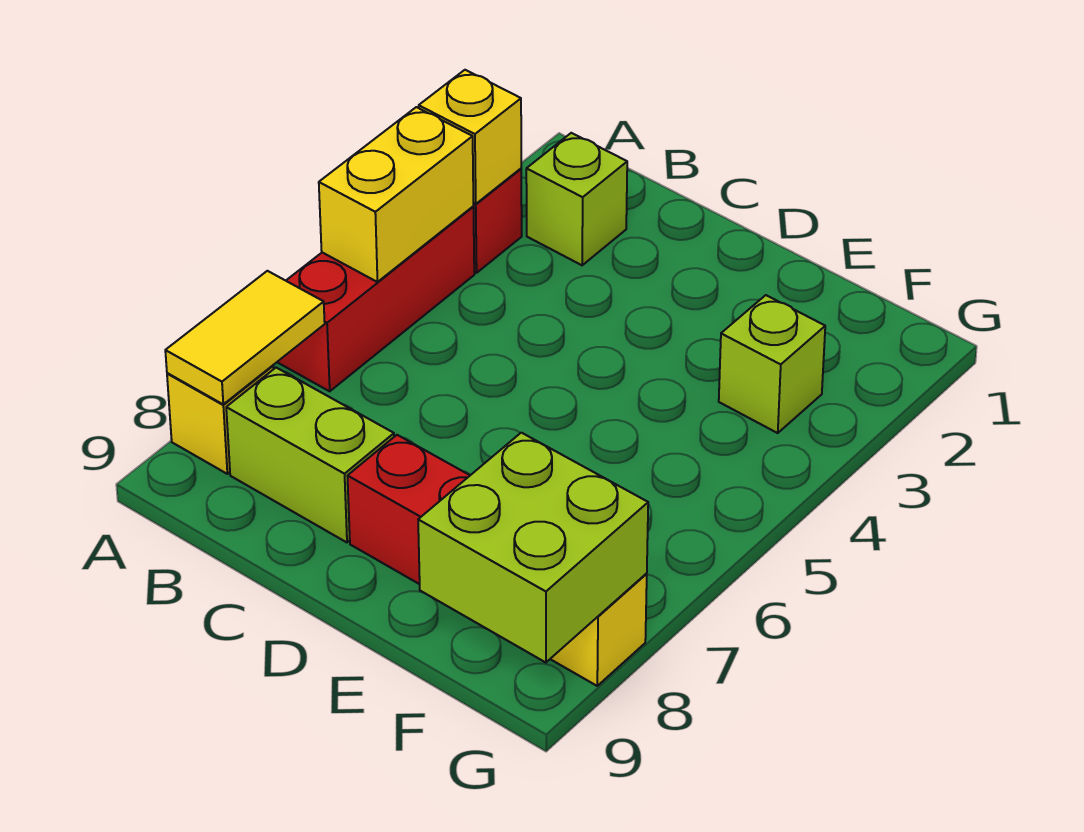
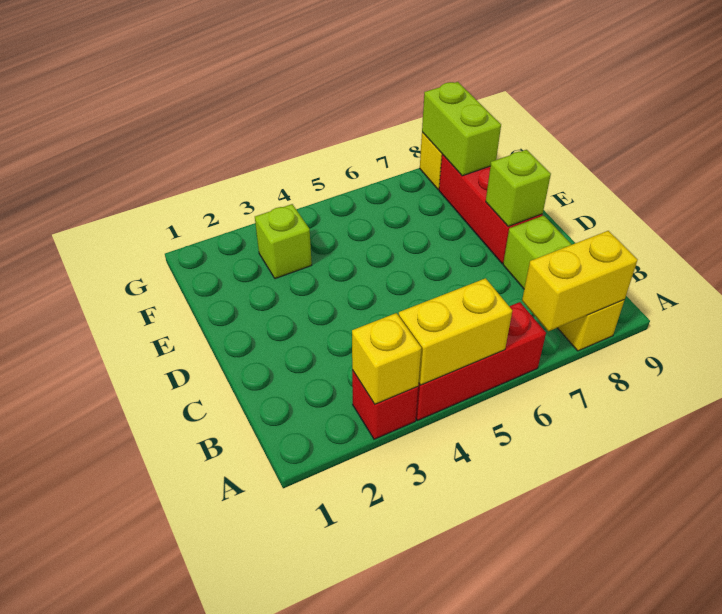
yellow 1x2 tile [165,271,325,404] -> yellow 1x2 brick [522,231,637,331]
lime 1x1 brick [526,133,627,265] -> lime 1x1 brick moved to [486,150,551,226]
lime 2x2 brick [418,433,648,662] -> lime 1x2 brick [422,82,501,176]

